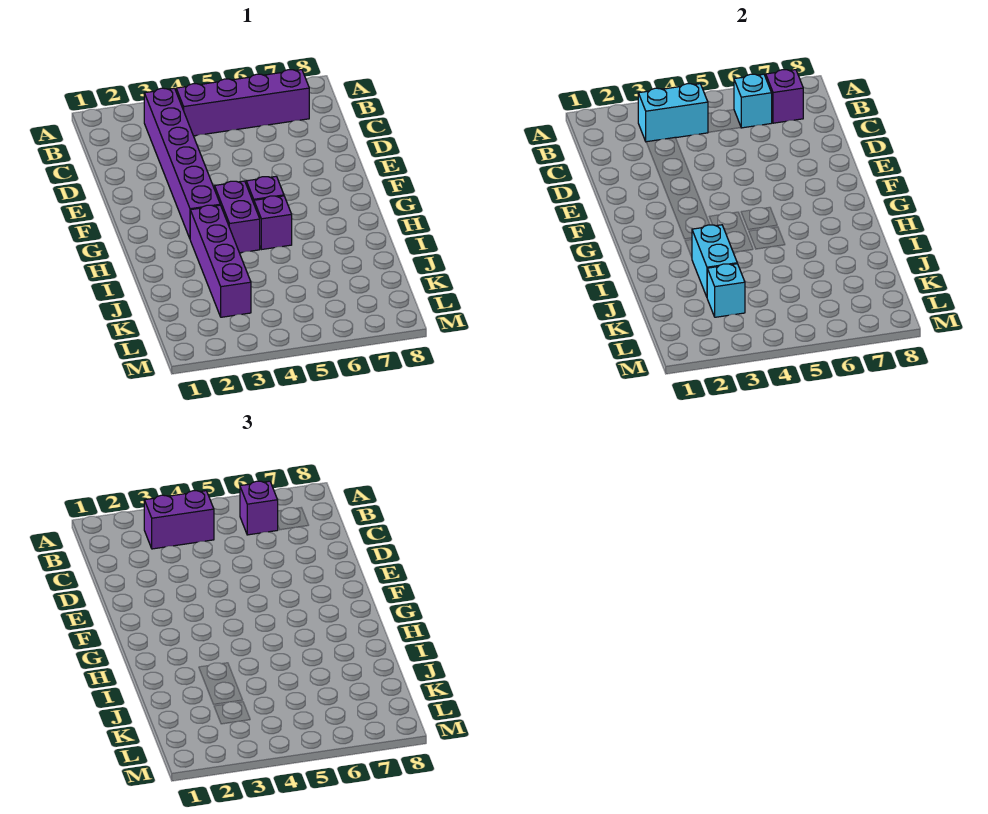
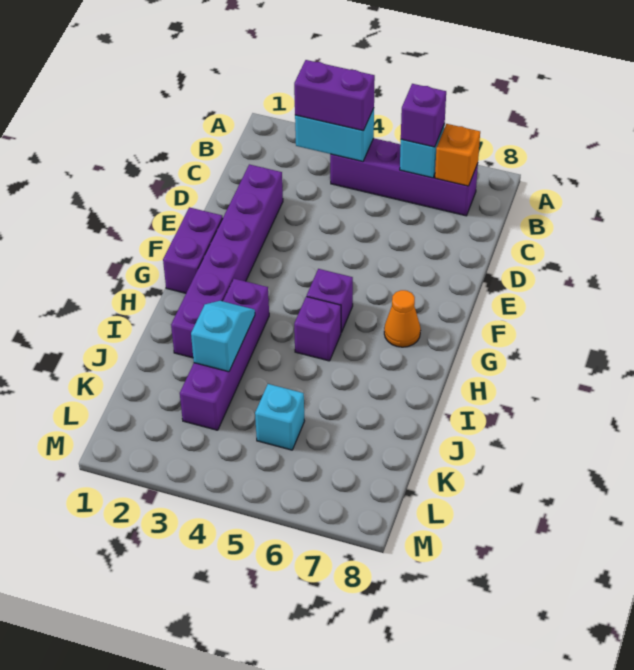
purple 1x6 brick [144,88,220,238] -> purple 1x6 brick moved to [171,164,283,358]
purple 1x1 brick [766,70,803,123] -> orange 1x1 brick [435,124,480,186]
purple 1x2 brick [215,181,260,253] -> purple 1x2 brick moved to [163,207,223,293]
none -> orange 1x1 cone [384,290,421,347]
cyan 1x2 brick [692,225,737,297] -> cyan 1x2 slope [191,301,255,372]
cyan 1x1 brick [707,264,745,317] -> cyan 1x1 brick moved to [255,384,304,450]

